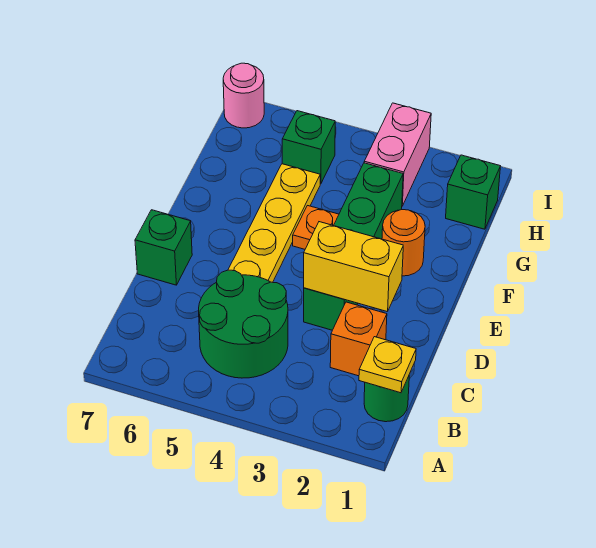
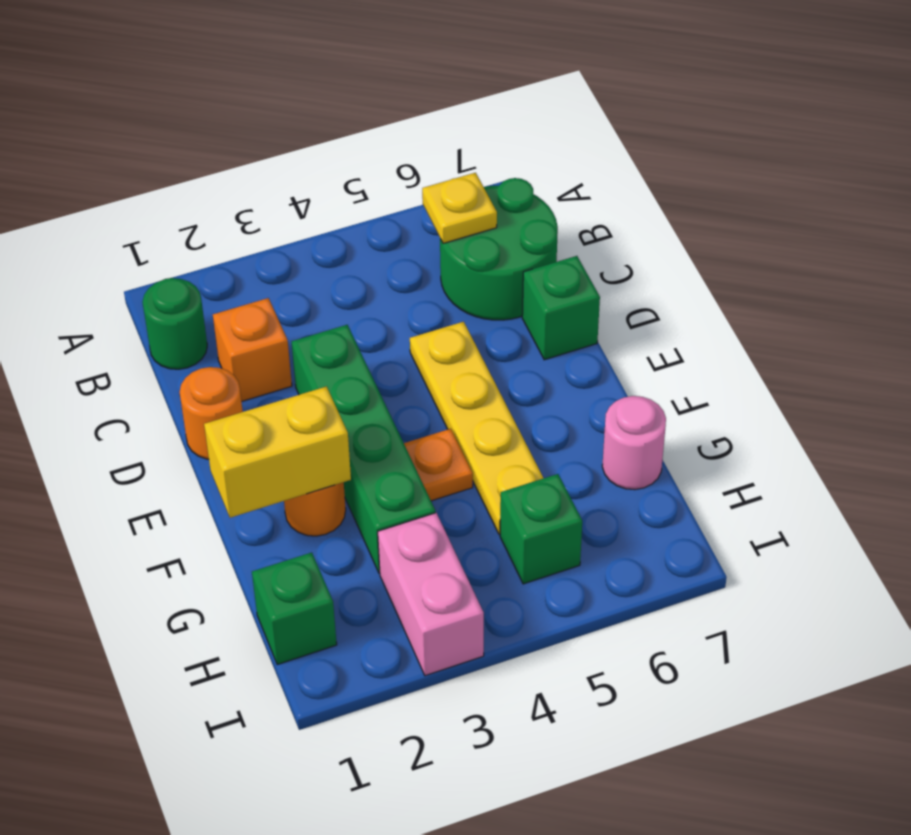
yellow 1x1 plate [359,337,416,393] -> yellow 1x1 plate moved to [422,173,497,243]
green 2x2 round brick [199,270,288,378] -> green 2x2 round brick moved to [440,178,558,320]
none -> orange 1x1 round brick [180,367,243,459]
yellow 1x2 brick [304,222,403,312] -> yellow 1x2 brick moved to [204,387,351,518]
pink 1x1 round brick [223,63,264,128] -> pink 1x1 round brick moved to [602,396,666,490]

